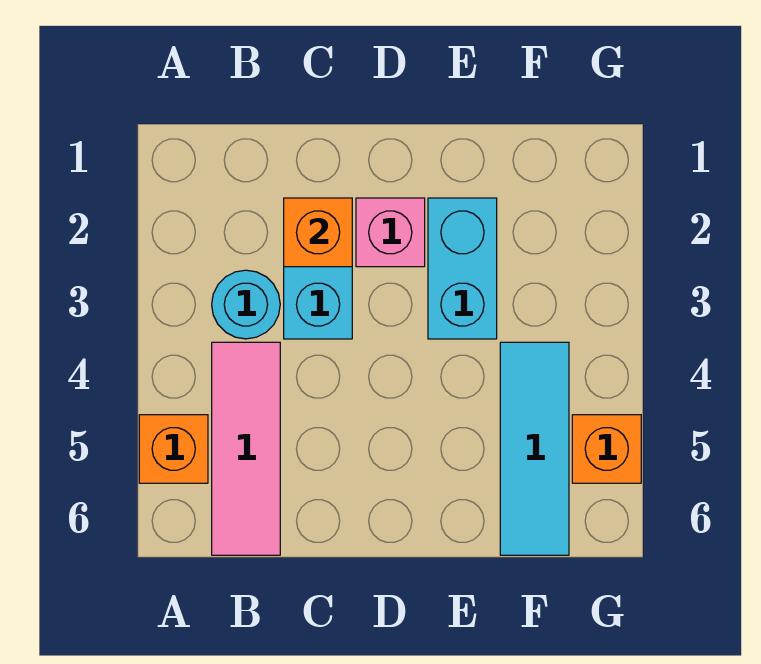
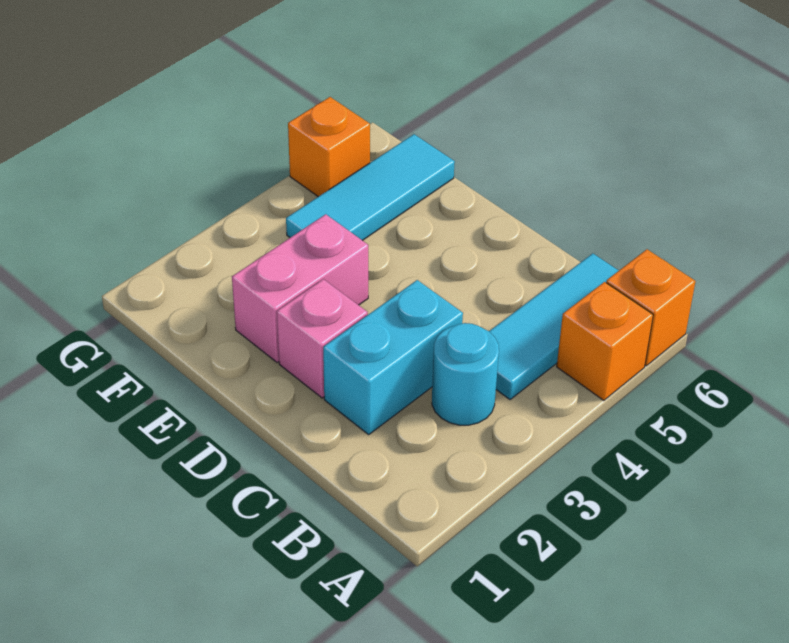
pink 1x3 tile [212,342,280,555] -> cyan 1x3 tile [489,254,619,400]
orange 1x1 brick [284,198,352,267] -> orange 1x1 brick moved to [606,249,696,366]
cyan 1x2 brick [428,198,497,339] -> pink 1x2 brick [232,214,368,362]

